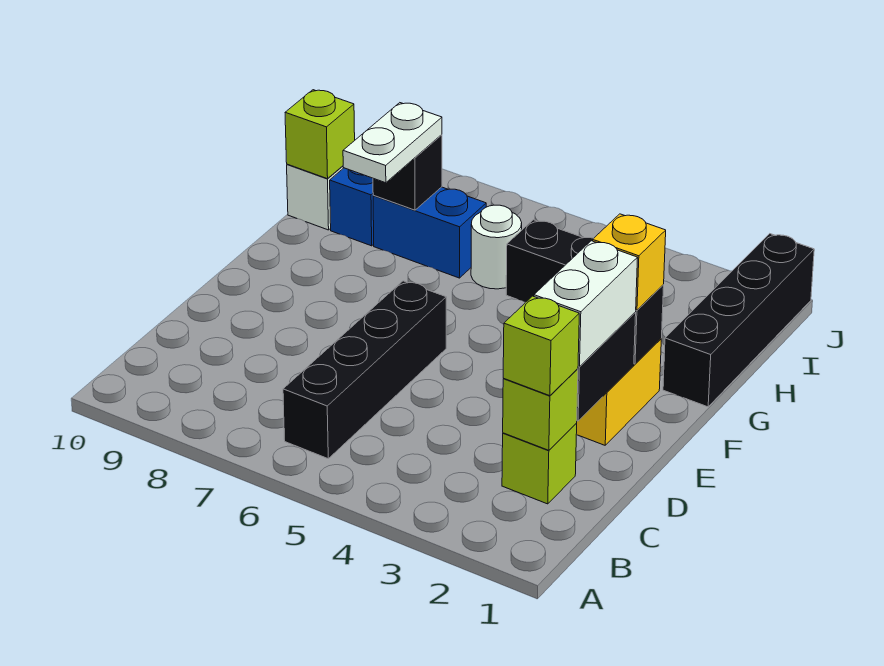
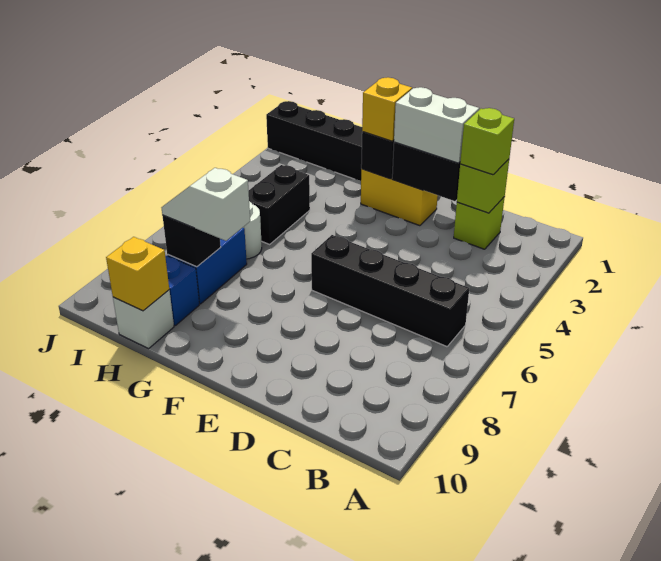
white 1x2 plate [343,103,442,183] -> white 1x2 slope [161,168,250,241]
lime 1x1 brick [285,90,355,179] -> yellow 1x1 brick [106,237,169,311]

